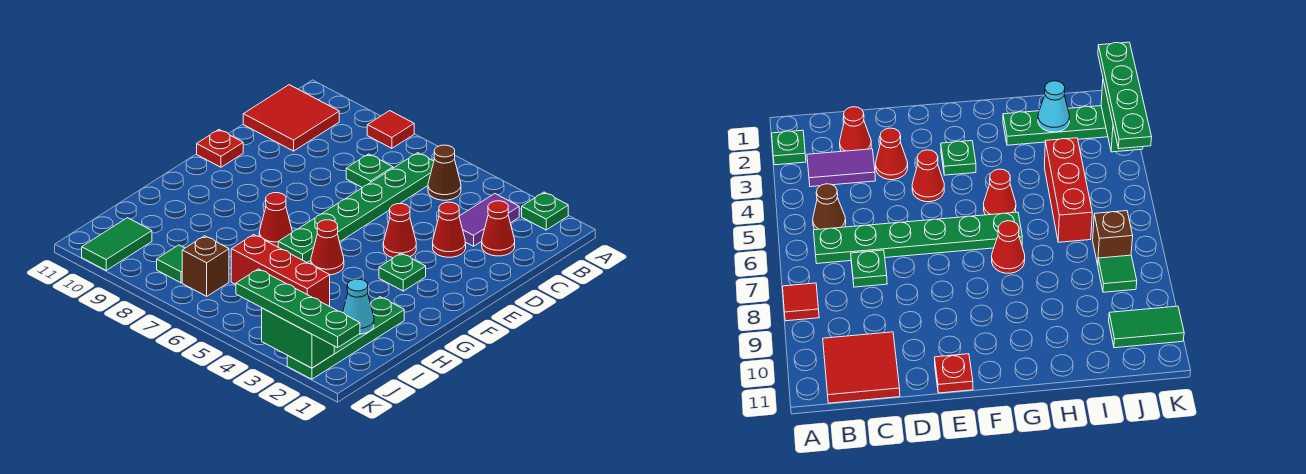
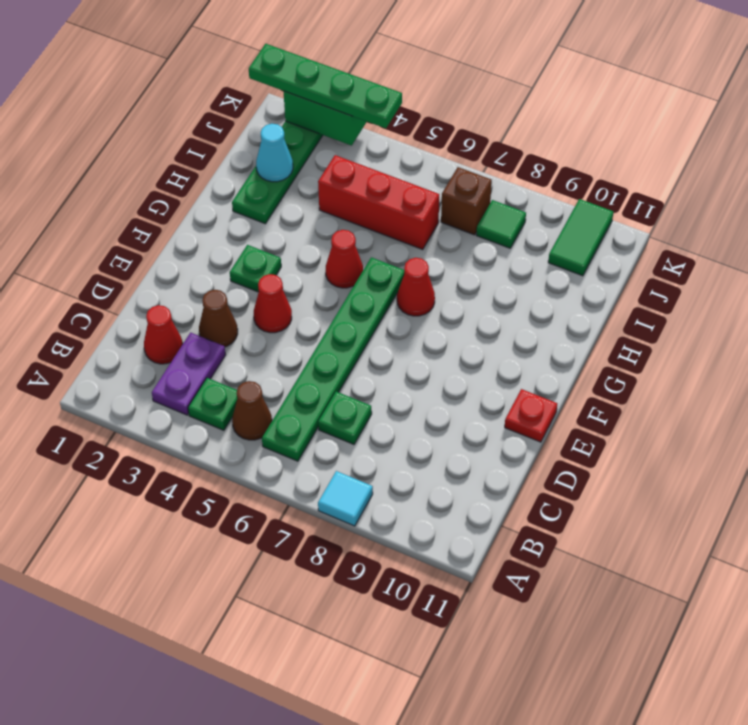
green 1x1 plate [522,192,568,230] -> green 1x1 plate moved to [188,378,237,430]
red 1x1 tile [367,111,414,148] -> cyan 1x1 tile [318,471,373,526]
purple 1x2 tile [459,194,519,246] -> purple 1x2 plate [152,333,226,415]
red 2x2 tile [243,85,339,151] -> none
red 1x1 cone [433,202,466,257] -> brown 1x1 cone [199,290,238,347]

